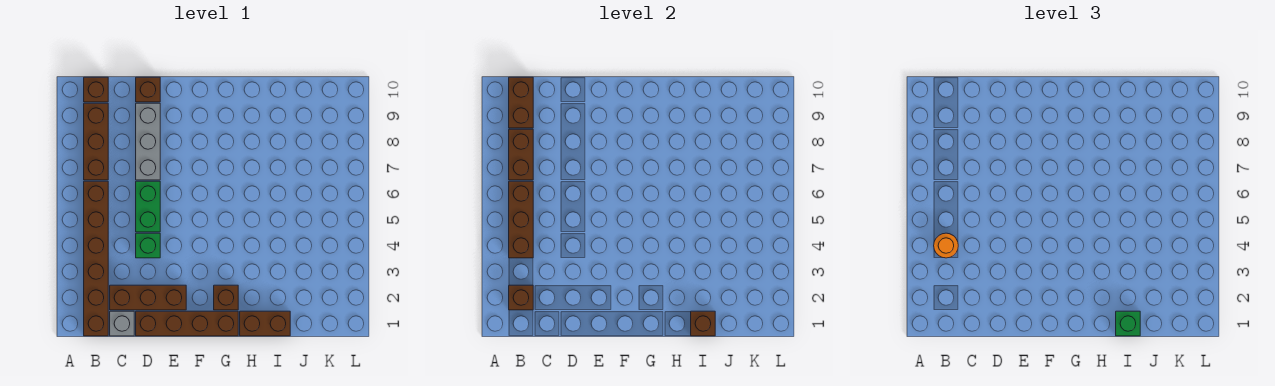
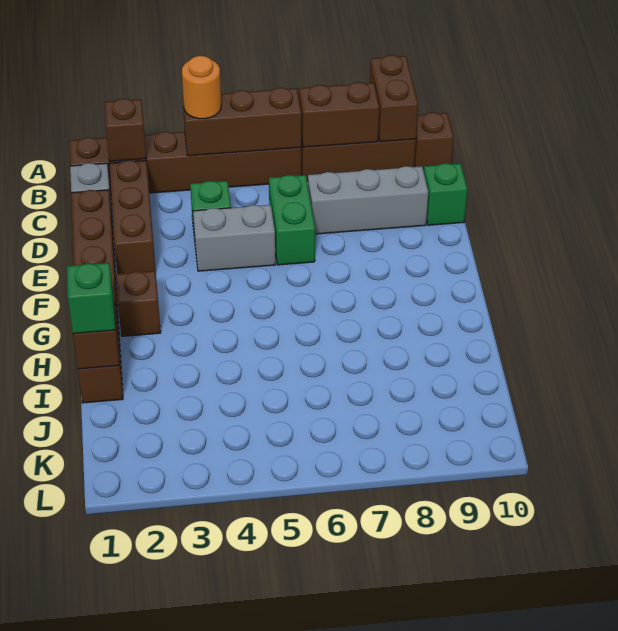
brown 1x2 brick [509,77,533,128] -> brown 1x2 brick turned to [370,55,418,142]
green 1x2 brick [136,181,160,232] -> green 1x2 brick turned to [269,175,315,265]
brown 1x1 brick [136,77,160,102] -> green 1x1 brick [424,163,467,225]
none -> grey 1x2 brick [193,205,275,271]

